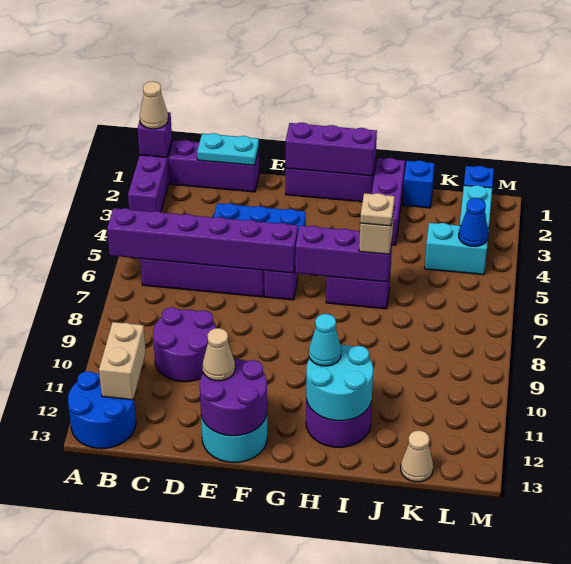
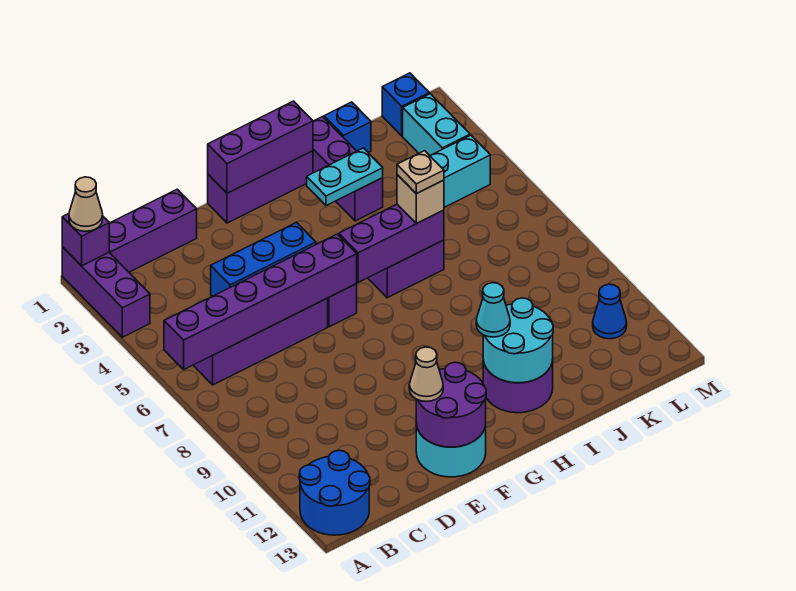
tan 1x2 brick [99,322,146,400] -> none
cyan 1x2 plate [197,133,259,165] -> cyan 1x2 plate moved to [307,148,383,206]
purple 2x2 round brick [153,307,216,382] -> none
tan 1x1 cone [401,430,433,482] -> none
blue 1x1 cone [459,198,488,246] -> blue 1x1 cone moved to [593,284,627,339]

